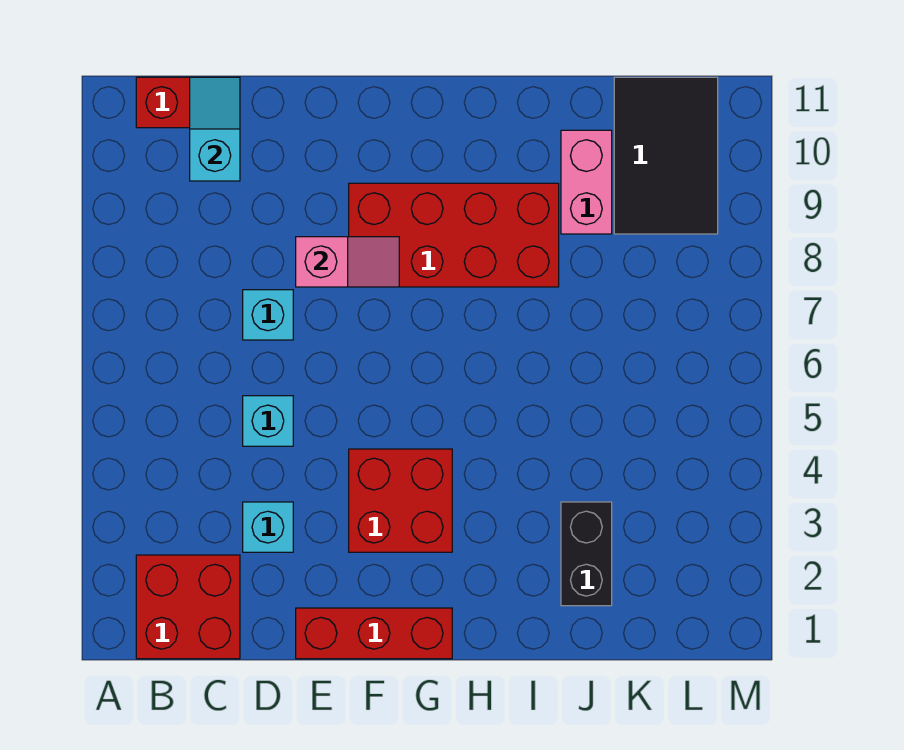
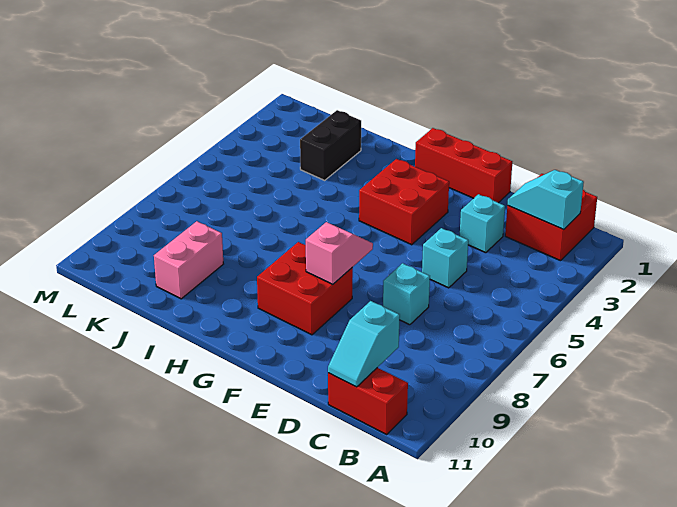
none -> cyan 1x2 slope [507,170,584,229]
pink 1x2 slope [296,237,399,287] -> pink 1x2 slope turned to [306,222,373,284]
red 2x4 brick [349,183,559,287] -> red 2x2 brick [257,242,353,335]
black 2x3 tile [614,77,718,234] -> none

